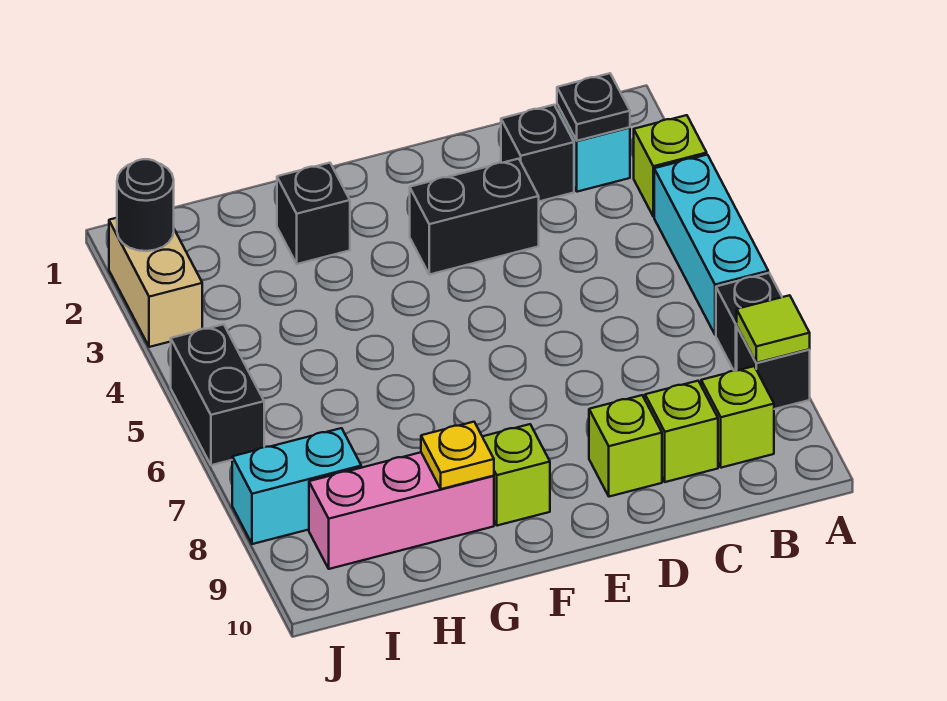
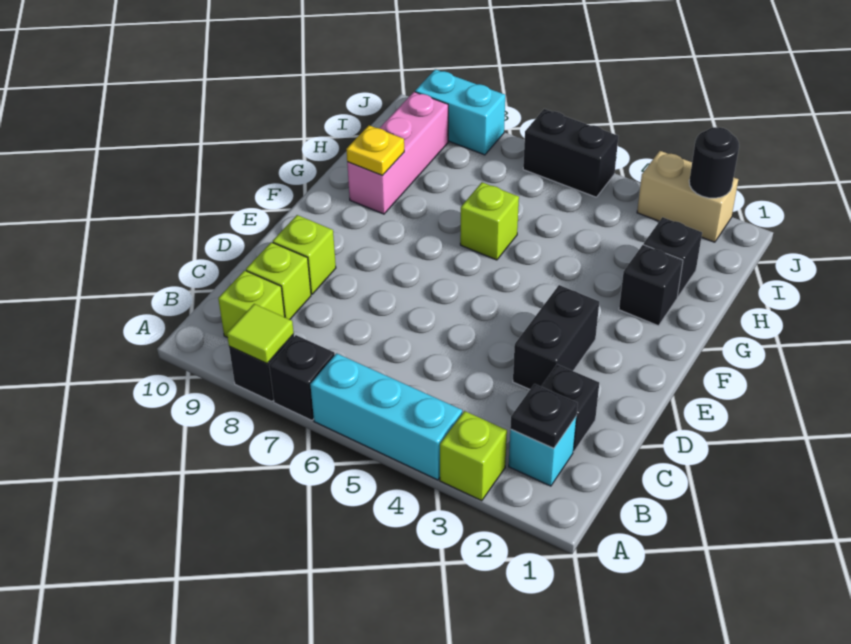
lime 1x1 brick [482,424,550,526] -> lime 1x1 brick moved to [460,182,519,260]
none -> black 1x1 brick [644,217,702,297]
cyan 1x2 brick [232,428,361,544] -> cyan 1x2 brick turned to [415,69,505,155]

